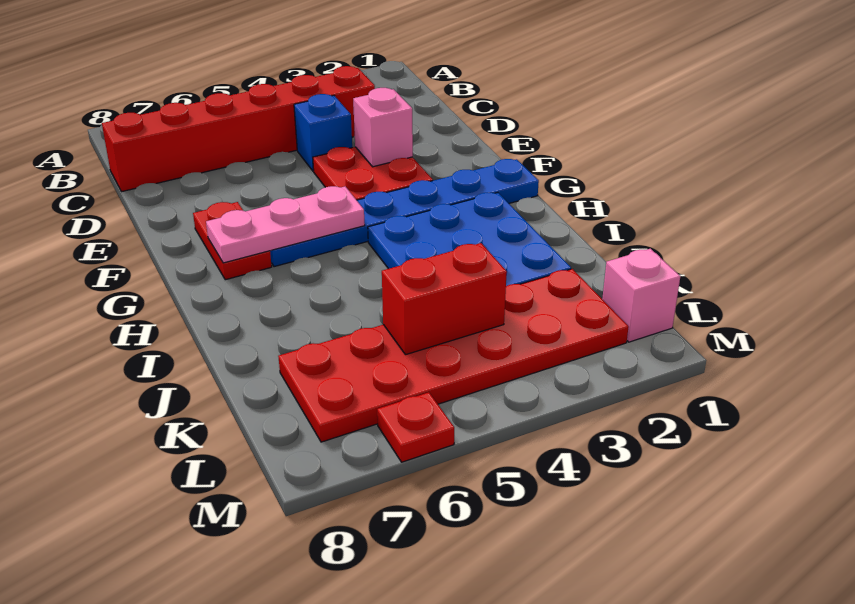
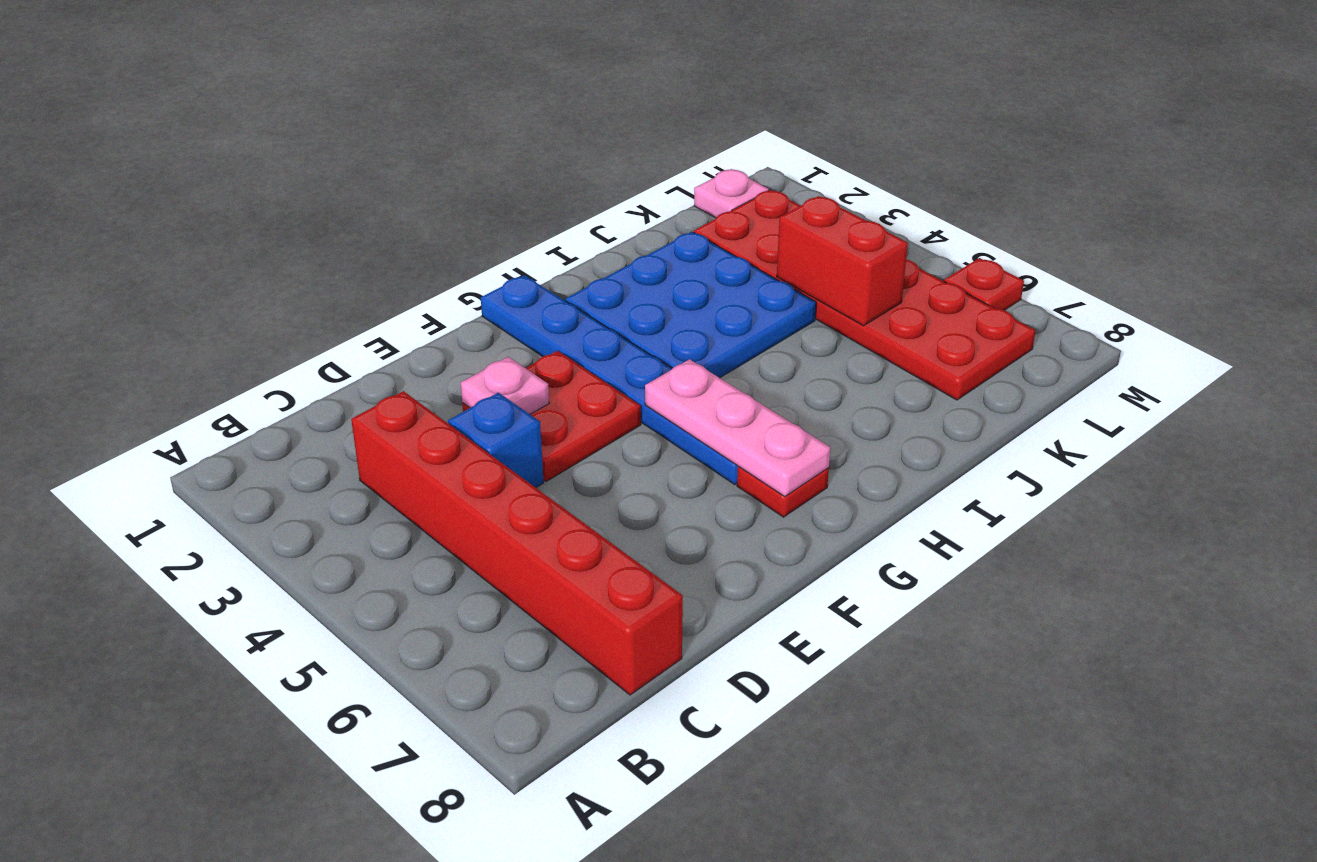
pink 1x1 brick [353,88,413,167] -> pink 1x1 plate [461,357,549,414]
red 1x2 plate [193,202,272,280] -> red 1x1 plate [737,466,829,517]
pink 1x1 brick [602,249,680,342] -> pink 1x1 plate [694,169,769,218]

